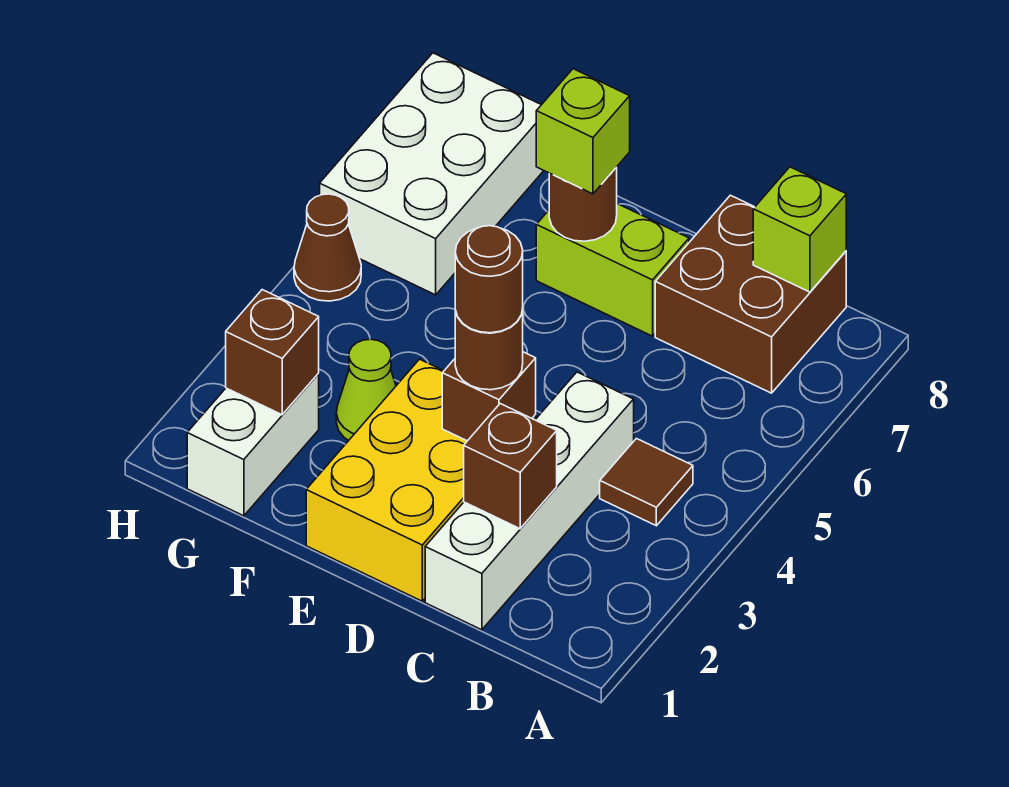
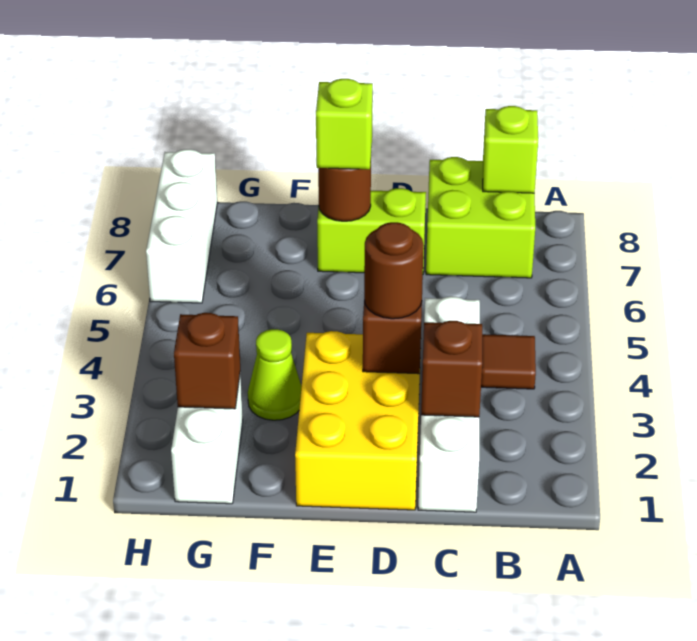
brown 2x2 brick [655,195,846,393] -> lime 2x2 brick [426,157,535,278]
brown 1x1 round brick [455,226,523,333] -> none
white 2x3 brick [320,53,544,295] -> white 1x3 brick [146,149,217,303]
brown 1x1 cone [294,194,361,301] -> none

